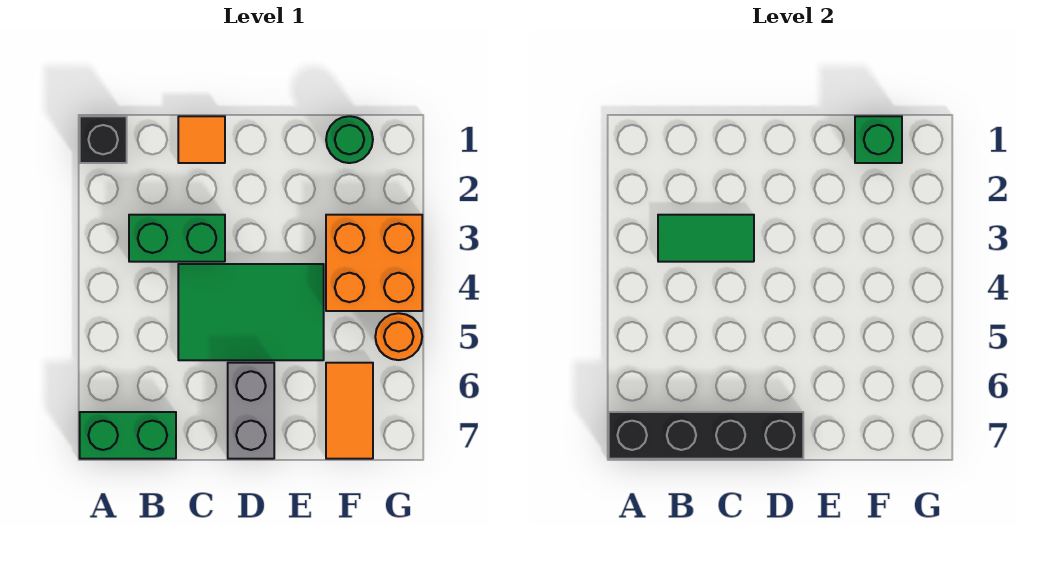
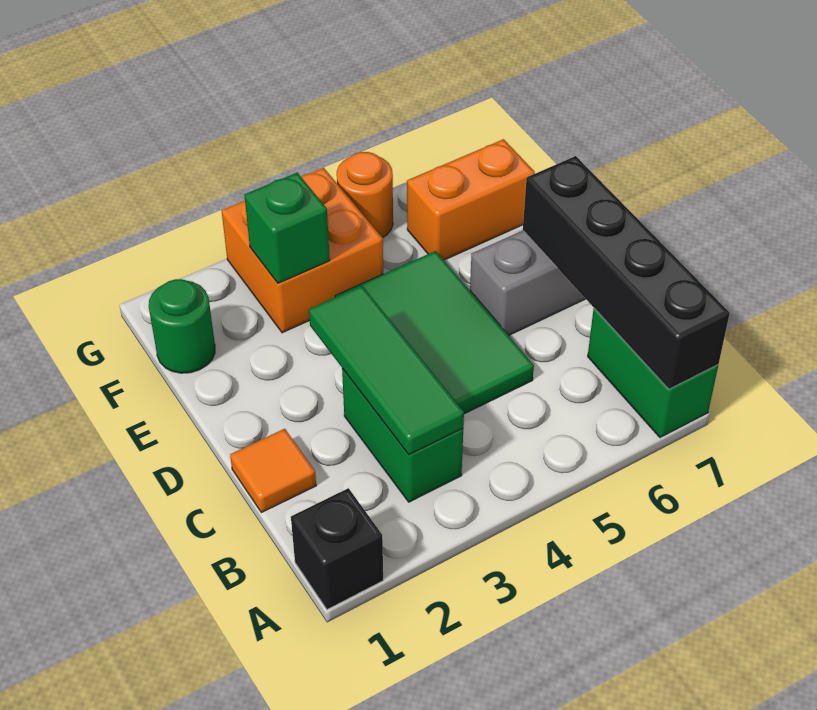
green 1x2 tile [658,215,754,262] -> green 1x3 tile [309,286,464,455]
green 1x1 brick [855,116,902,163] -> green 1x1 brick moved to [244,173,330,283]
orange 1x2 tile [326,363,373,459] -> orange 1x2 brick [407,139,535,260]

